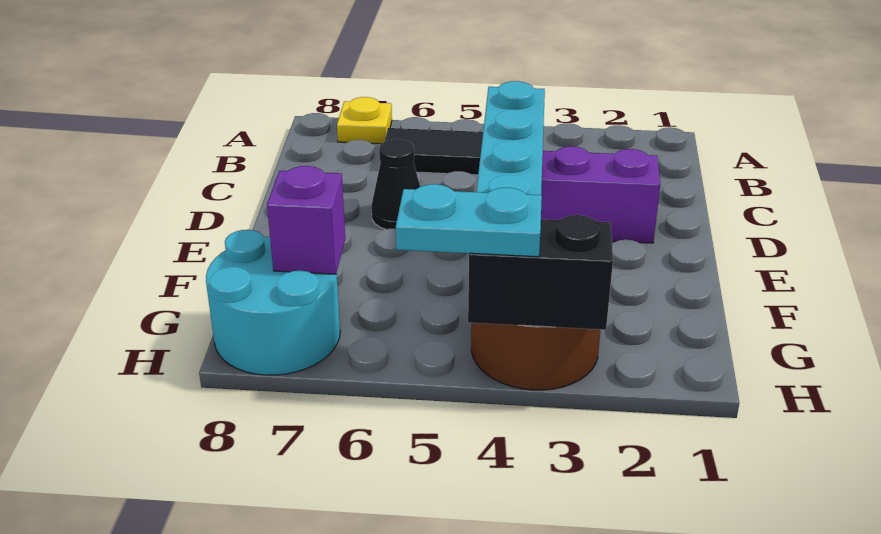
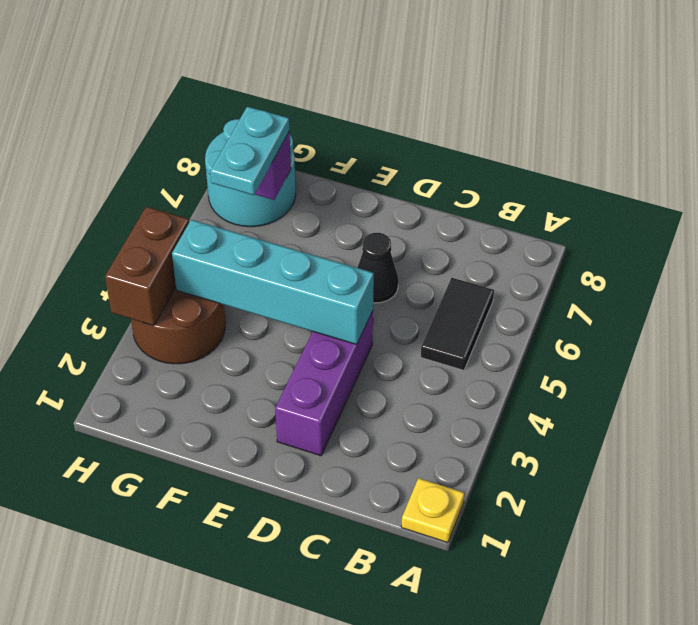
yellow 1x1 plate [337,97,392,144] -> yellow 1x1 plate moved to [401,478,465,543]
black 1x2 brick [468,215,613,330] -> brown 1x2 brick [105,207,189,326]
cyan 1x2 plate [396,184,542,257] -> cyan 1x2 plate moved to [210,107,289,195]

